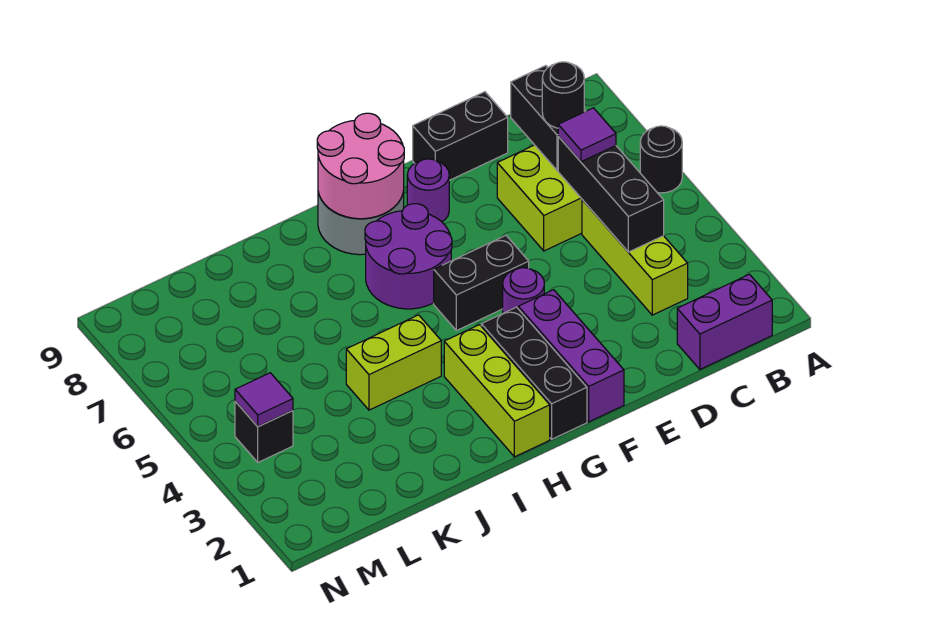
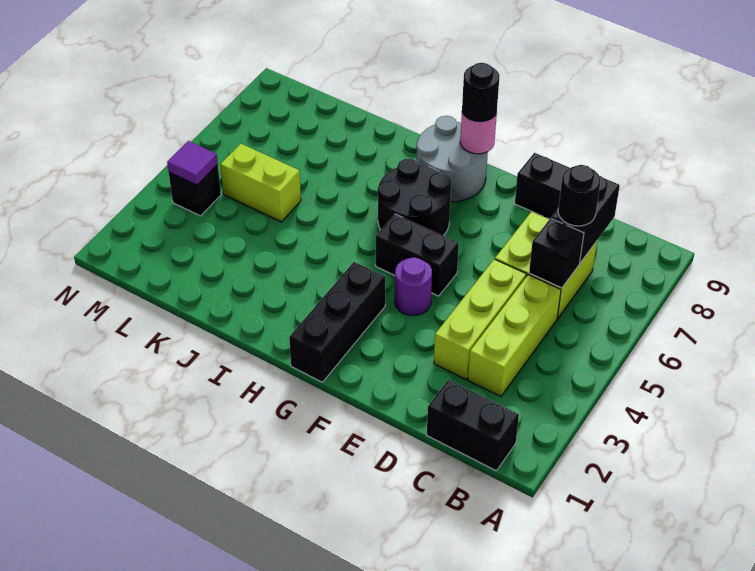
black 1x1 round brick [640,126,682,193] -> black 1x1 round brick moved to [462,63,500,122]
purple 1x2 brick [677,274,772,369] -> black 1x2 brick [427,380,519,471]
black 1x3 brick [558,137,664,252] -> black 1x1 brick [529,218,584,288]
purple 1x1 tile [558,108,616,162] -> none
purple 1x3 brick [518,290,624,422] -> none
purple 1x1 round brick [407,159,449,222] -> none
purple 2x2 round brick [365,204,452,309] -> black 2x2 round brick [378,158,452,236]
pink 2x2 round brick [317,113,404,219] -> pink 1x1 round brick [460,112,497,154]
lime 1x3 brick [444,325,550,457] -> lime 1x3 brick moved to [434,259,526,379]
lime 1x2 brick [346,315,441,410] -> lime 1x2 brick moved to [220,144,301,222]

